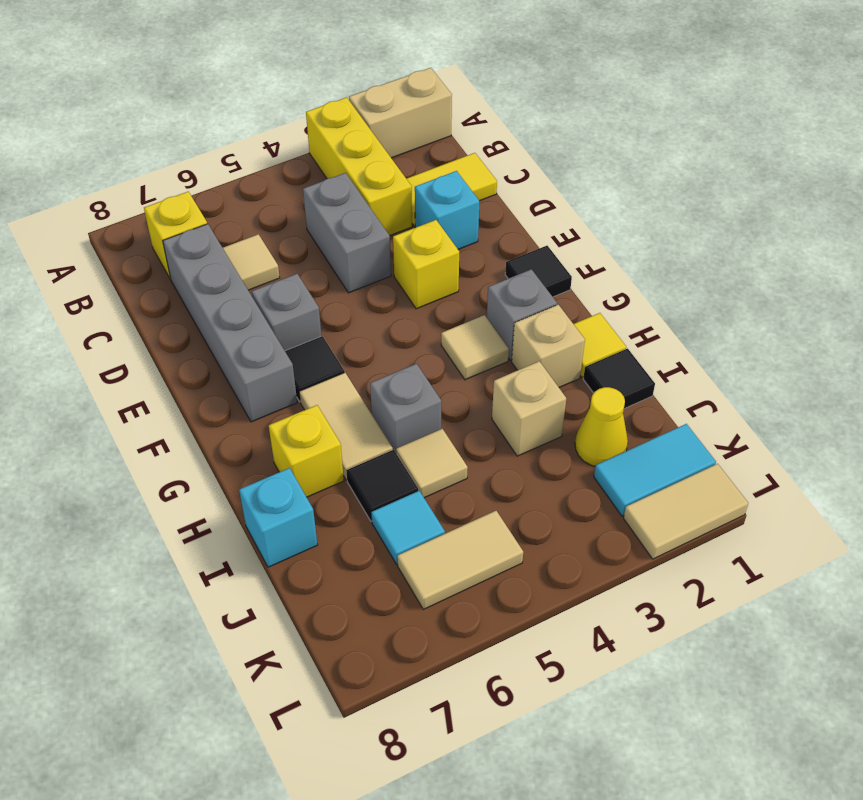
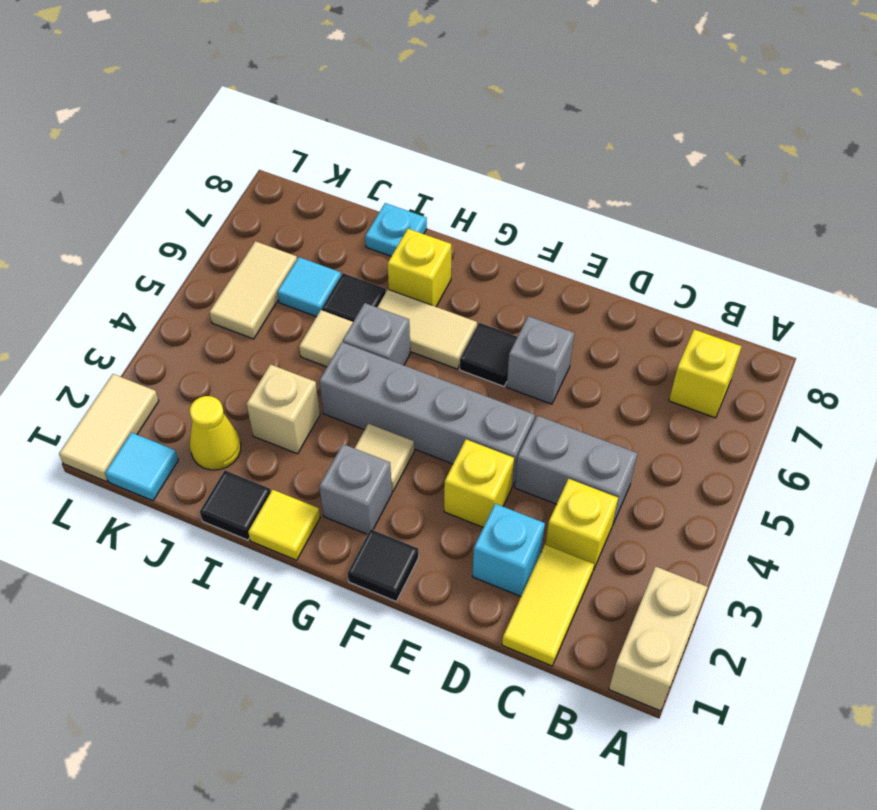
yellow 1x3 brick [306,97,412,235] -> yellow 1x1 brick [545,479,618,570]
tan 1x1 tile [223,234,280,290] -> none
grey 1x4 brick [163,224,297,422] -> grey 1x4 brick moved to [319,342,535,487]
tan 1x1 brick [512,305,585,387] -> none
cyan 1x1 brick [239,468,317,567] -> cyan 1x1 plate [365,203,427,256]
cyan 1x2 tile [594,424,716,516] -> cyan 1x1 tile [105,433,178,501]

